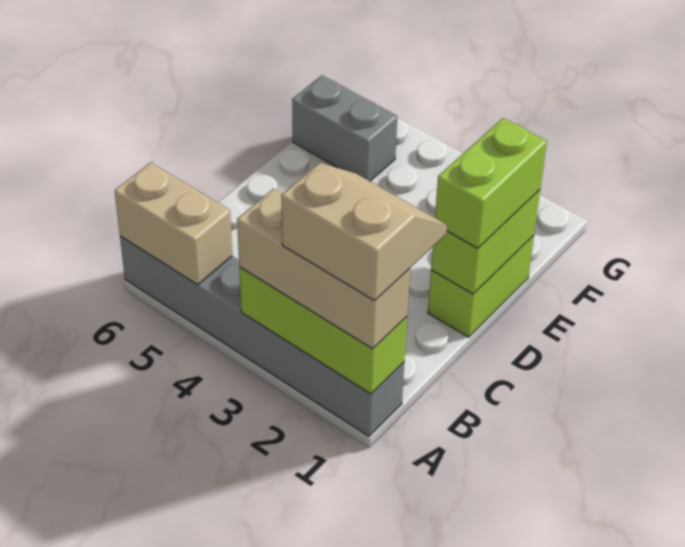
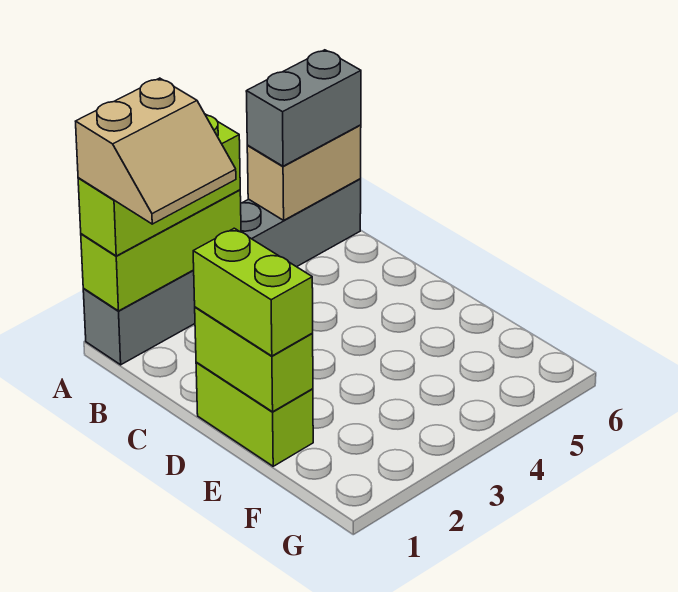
tan 1x3 brick [237,188,410,349] -> lime 1x3 brick [78,114,240,256]
grey 1x2 brick [292,75,397,181] -> grey 1x2 brick moved to [246,50,361,166]

